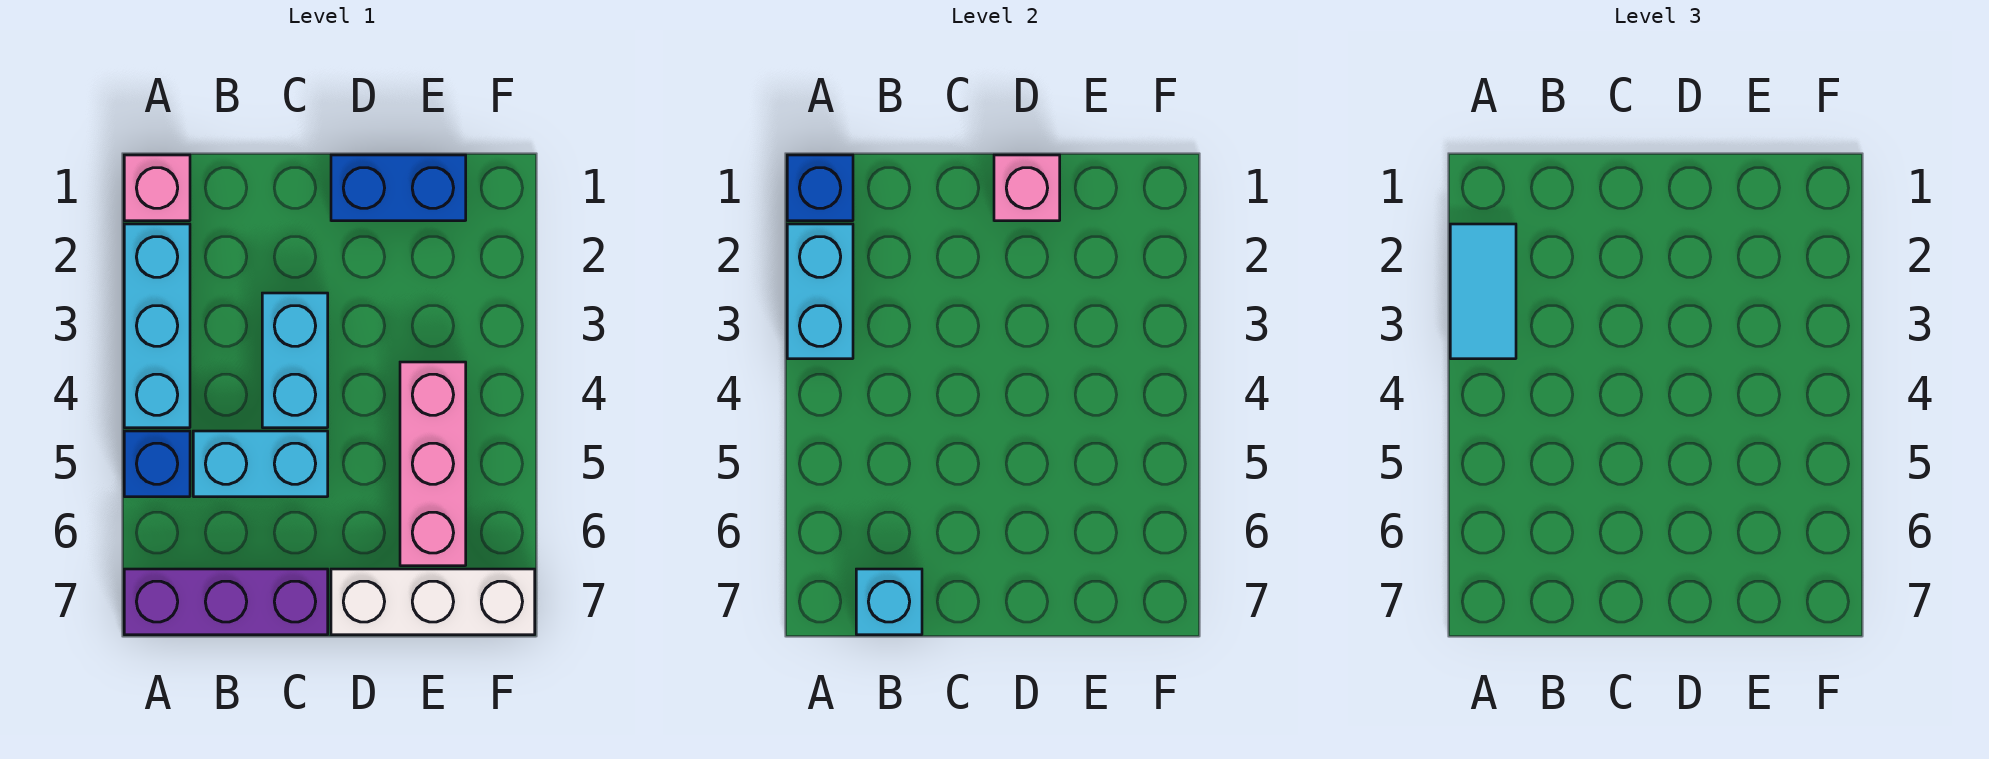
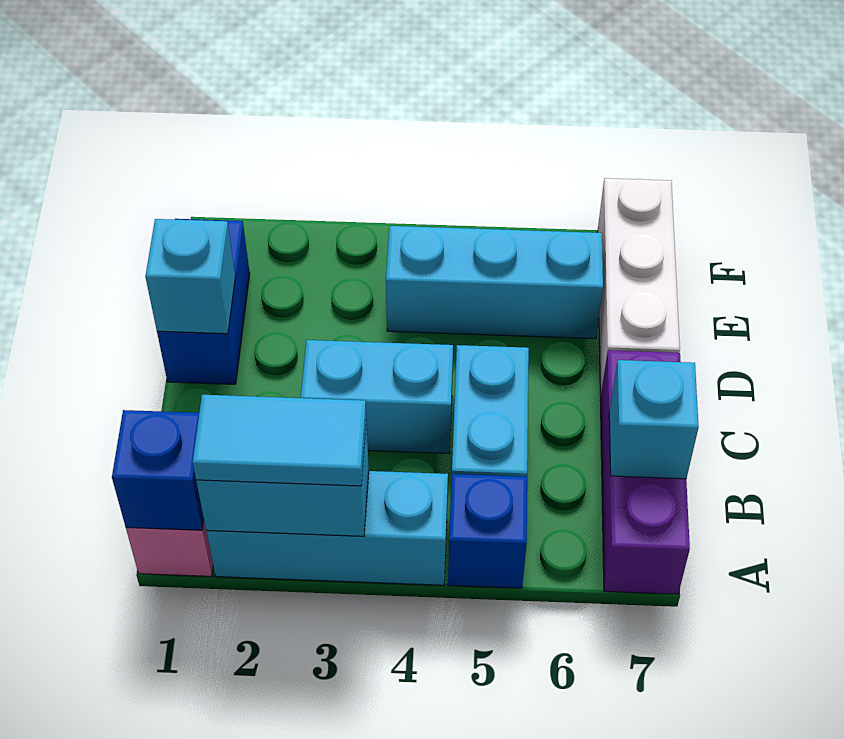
pink 1x1 brick [994,155,1060,221] -> cyan 1x1 brick [145,219,235,334]
pink 1x3 brick [400,362,466,566] -> cyan 1x3 brick [386,226,603,339]

